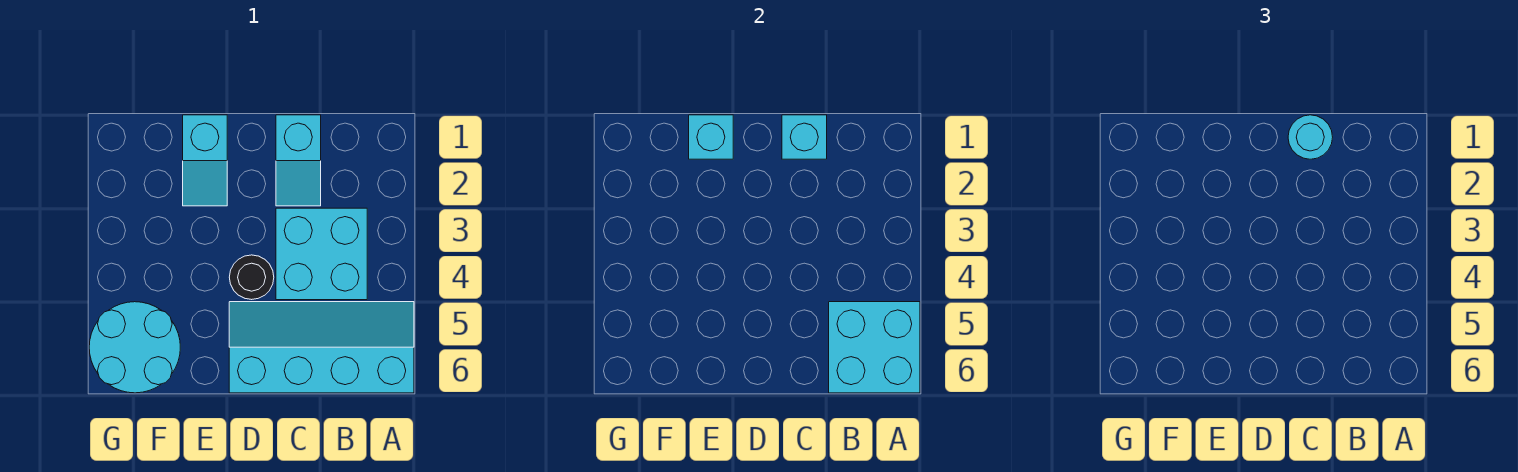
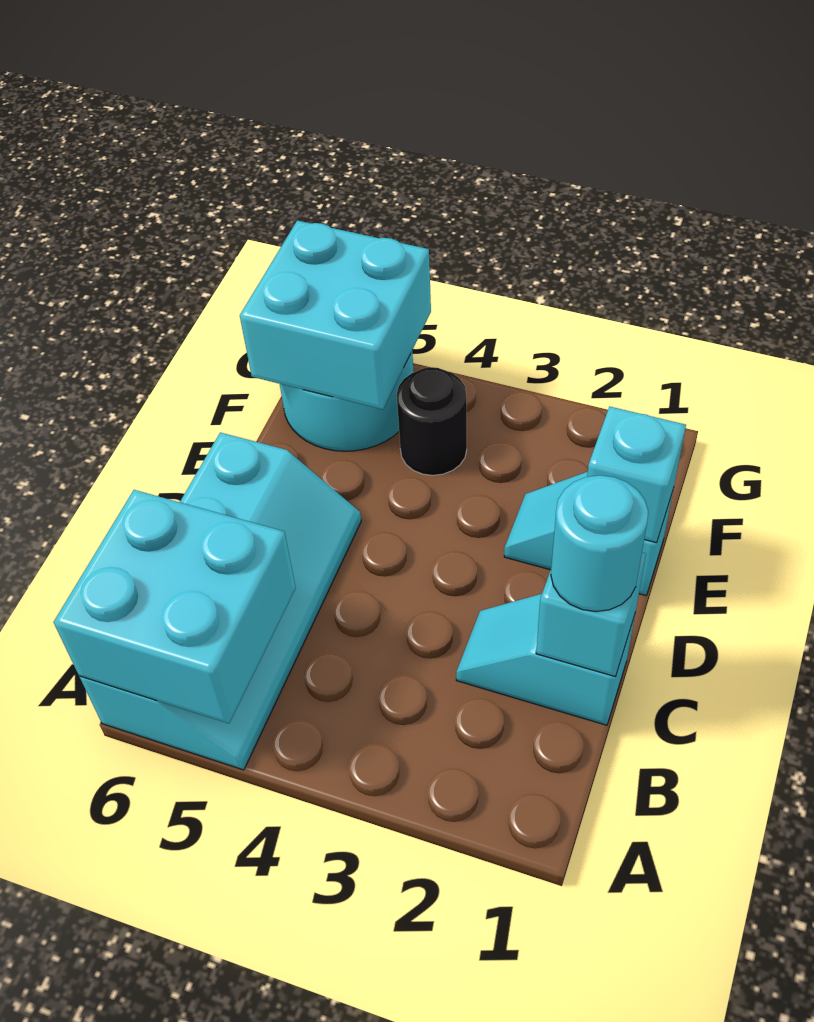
cyan 2x2 brick [276,208,367,300] -> cyan 2x2 brick moved to [240,221,431,409]
black 1x1 round brick [229,255,274,300] -> black 1x1 round brick moved to [397,367,467,475]

